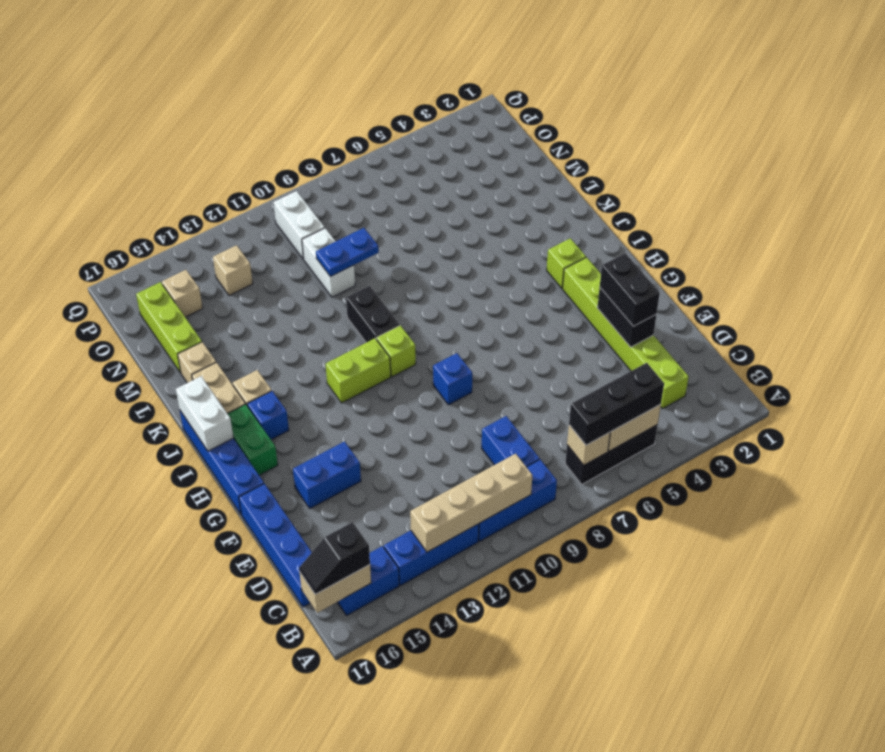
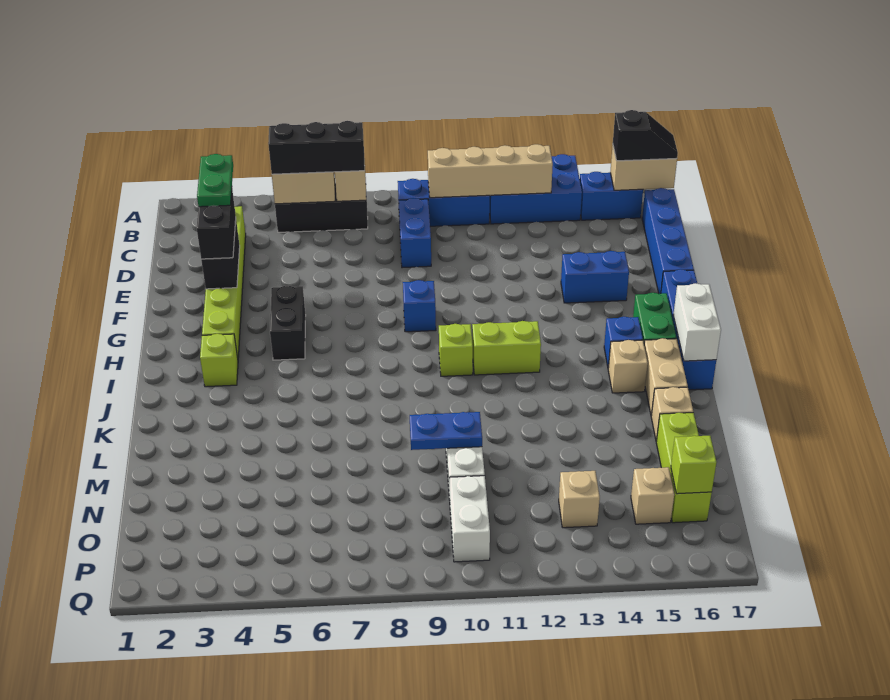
blue 1x3 brick [384,524,479,586] -> blue 2x3 brick [490,154,582,224]
none -> green 1x2 plate [197,154,233,207]
black 1x2 brick [346,286,400,343] -> black 1x2 brick moved to [270,286,306,360]
none -> lime 1x1 brick [671,436,717,494]

